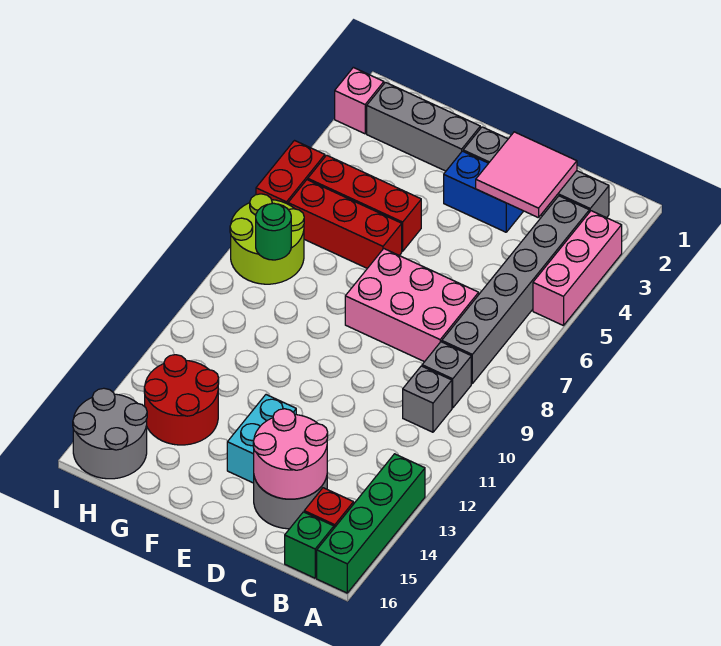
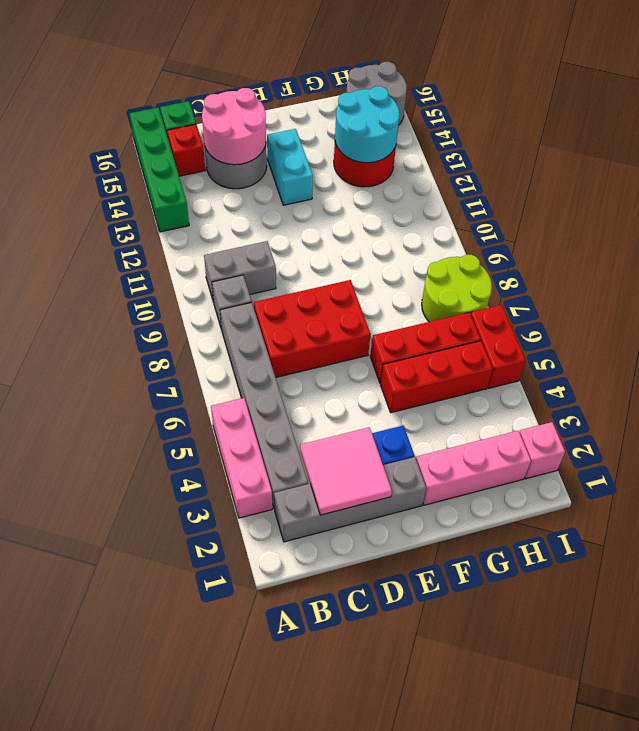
grey 1x1 brick [403,366,452,432] -> grey 1x2 brick [204,241,276,302]
pink 2x3 brick [345,249,479,362] -> red 2x3 brick [254,280,371,378]
grey 1x3 brick [367,82,480,171] -> pink 1x3 brick [416,431,531,505]
none -> cyan 2x2 round brick [335,86,400,163]
green 1x1 round brick [256,203,291,260] -> none

